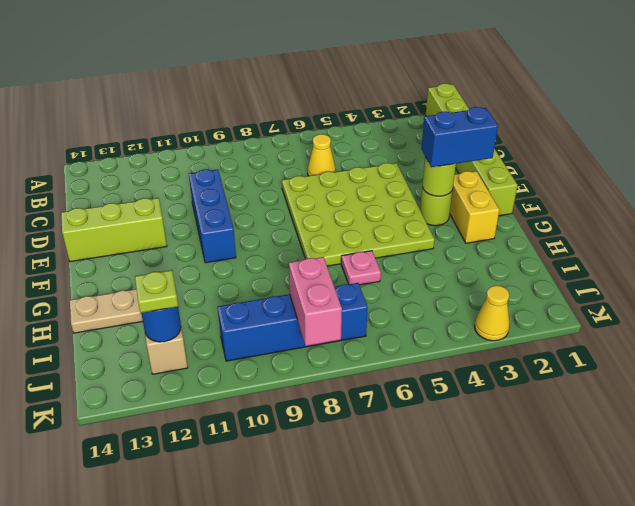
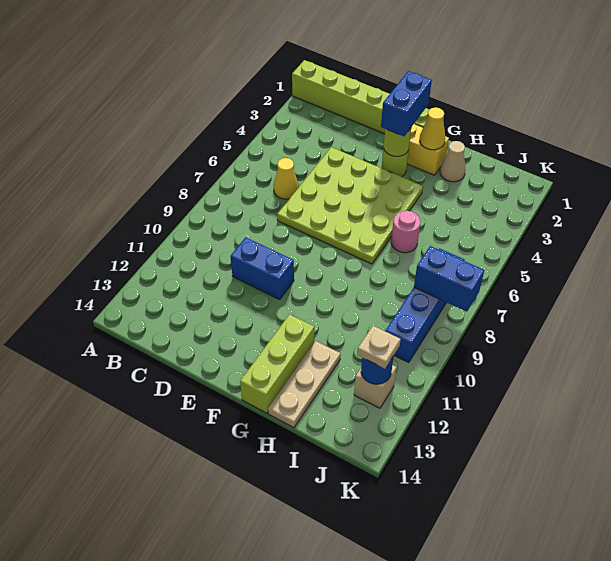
blue 1x3 brick [189,169,236,263] -> blue 1x2 brick [230,237,294,299]
lime 1x3 brick [61,198,167,262] -> lime 1x3 brick moved to [240,314,314,413]
none -> tan 1x1 cone [440,141,465,182]
pink 1x1 plate [341,251,381,285] -> pink 1x1 round brick [391,211,420,253]
pink 1x2 brick [289,257,342,346] -> blue 1x2 brick [414,246,484,312]
lime 1x1 plate [135,270,178,313] -> tan 1x1 plate [357,326,401,369]
yellow 1x1 cone [475,286,510,341] -> yellow 1x1 cone moved to [420,108,445,150]

